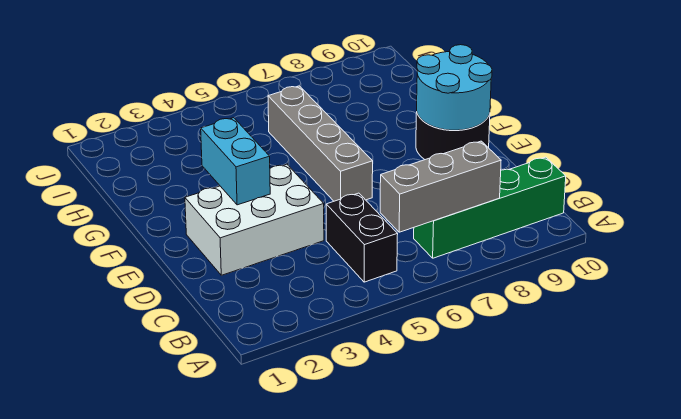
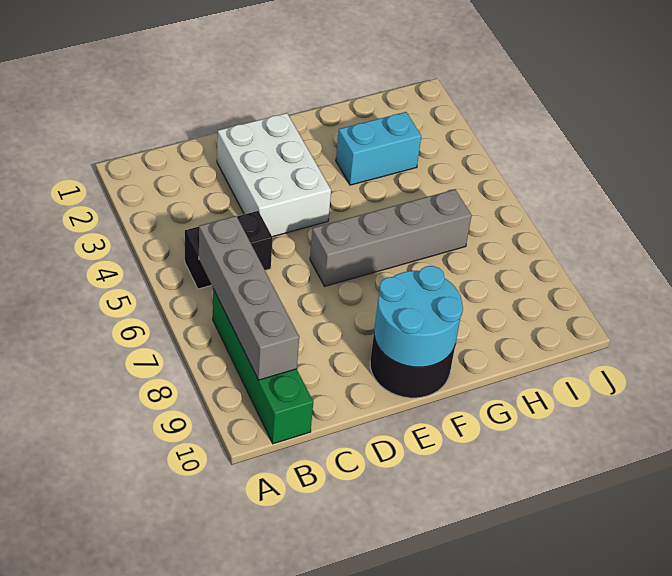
grey 1x3 brick [380,141,501,232] -> grey 1x4 brick [199,216,299,380]
cyan 1x2 brick [201,118,270,205] -> cyan 1x2 brick moved to [336,112,421,185]

